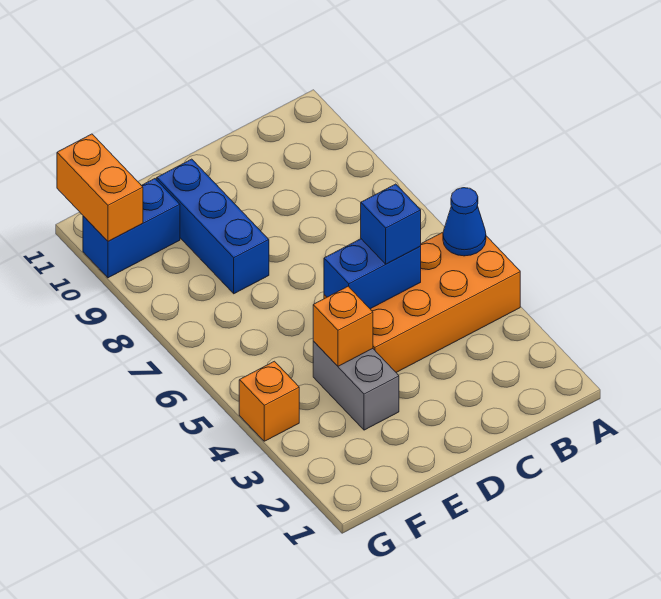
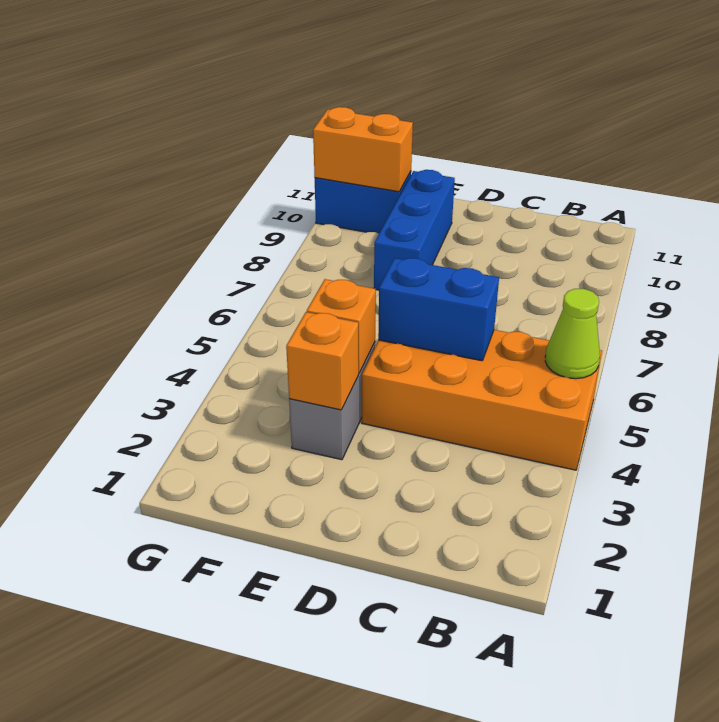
blue 1x1 cone [443,188,486,256] -> lime 1x1 cone [545,289,600,379]
blue 1x1 brick [361,184,421,264] -> none
orange 1x1 brick [239,361,299,441] -> orange 1x1 brick moved to [286,312,359,410]
orange 1x2 brick [57,134,143,241] -> orange 1x2 brick turned to [313,107,413,192]

